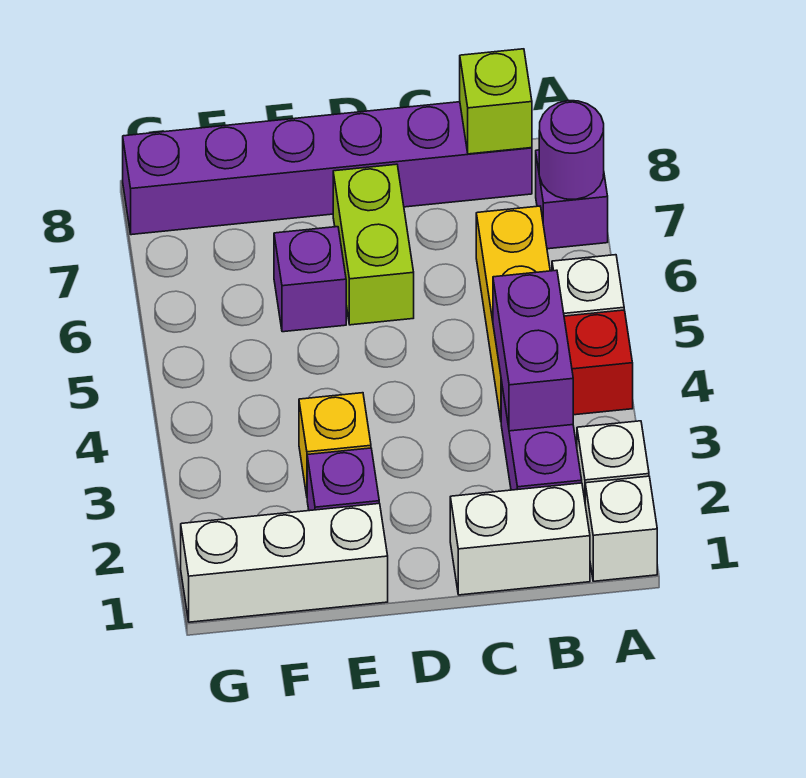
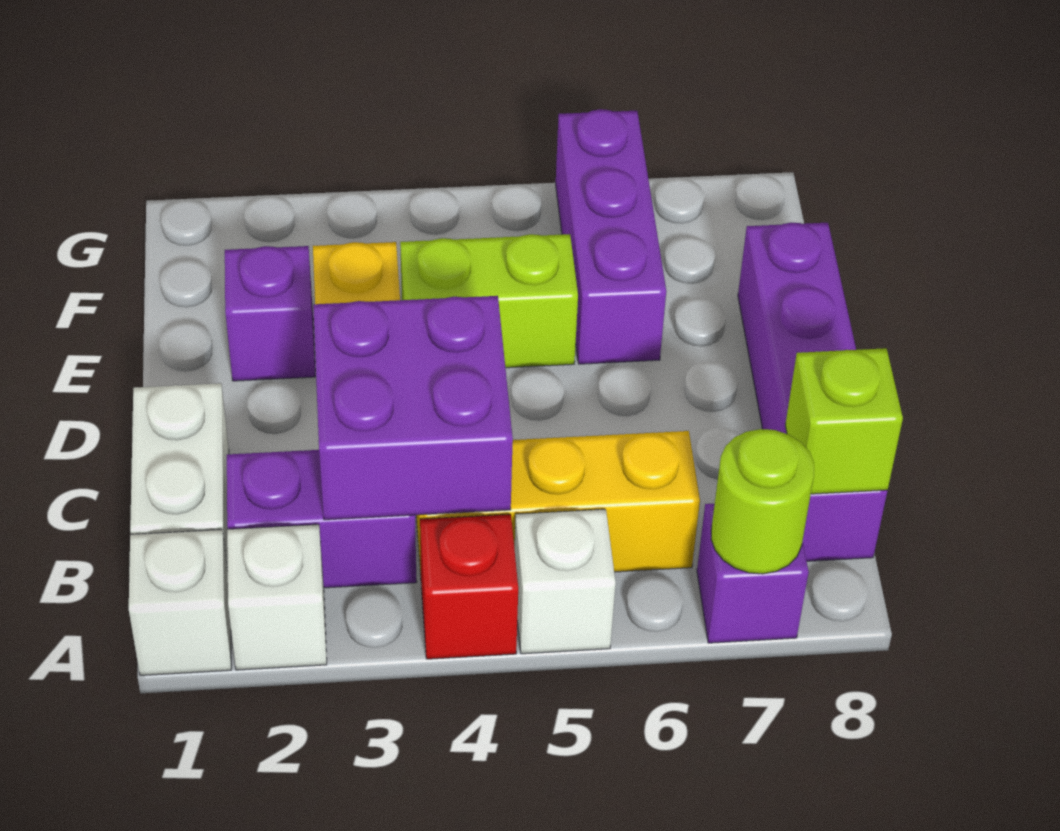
purple 1x1 round brick [539,101,604,199] -> lime 1x1 round brick [711,429,814,574]
purple 1x2 brick [493,270,573,431] -> purple 2x2 brick [313,296,513,520]
purple 1x6 brick [123,102,532,235] -> purple 1x4 brick [738,222,887,561]
lime 1x2 brick [333,164,414,325] -> lime 1x2 brick moved to [400,234,578,368]
white 1x3 brick [181,504,388,622] -> none
purple 1x1 brick [274,227,346,332] -> purple 1x3 brick [556,109,666,364]

